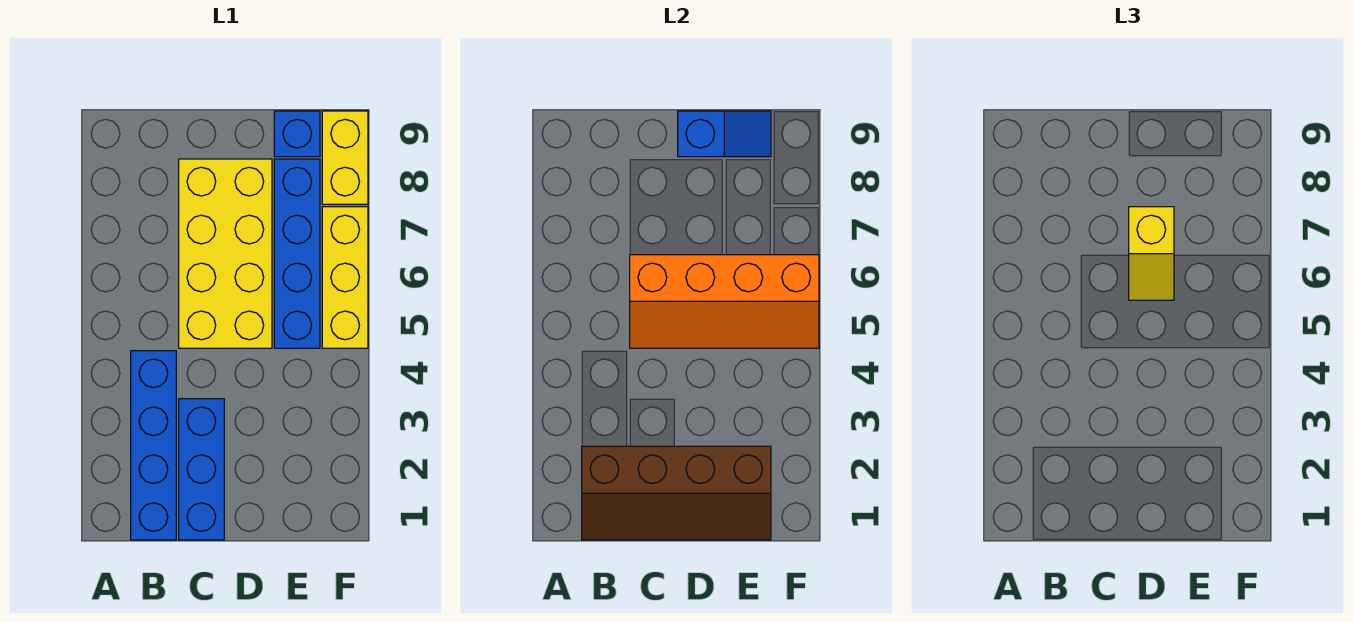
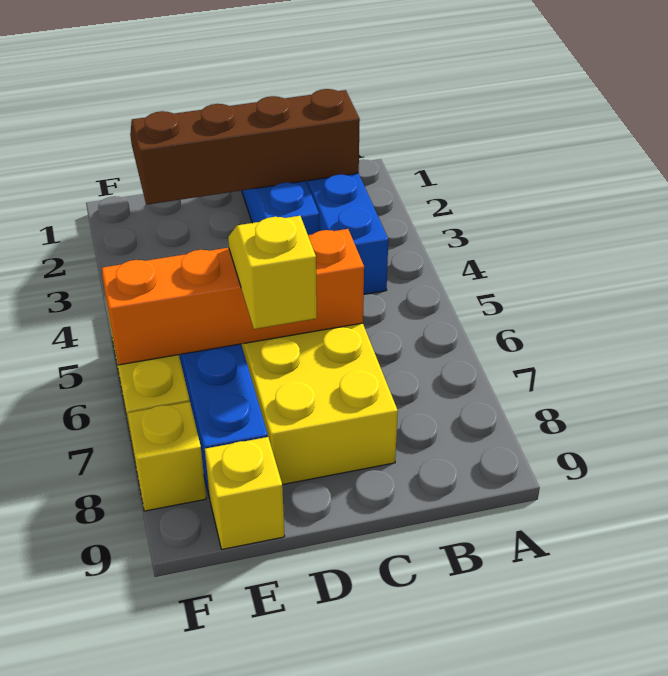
blue 1x2 slope [678,111,771,157] -> none
blue 1x1 brick [274,111,320,157] -> yellow 1x1 brick [205,437,285,549]
yellow 1x2 brick [322,111,368,204] -> yellow 1x1 brick [127,402,206,511]

